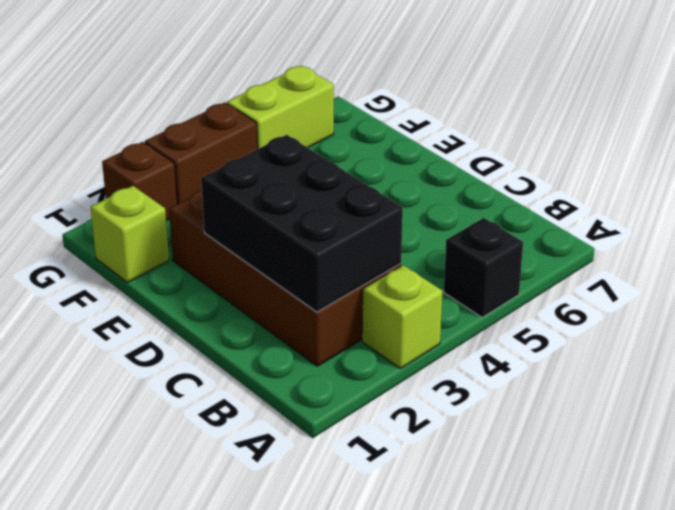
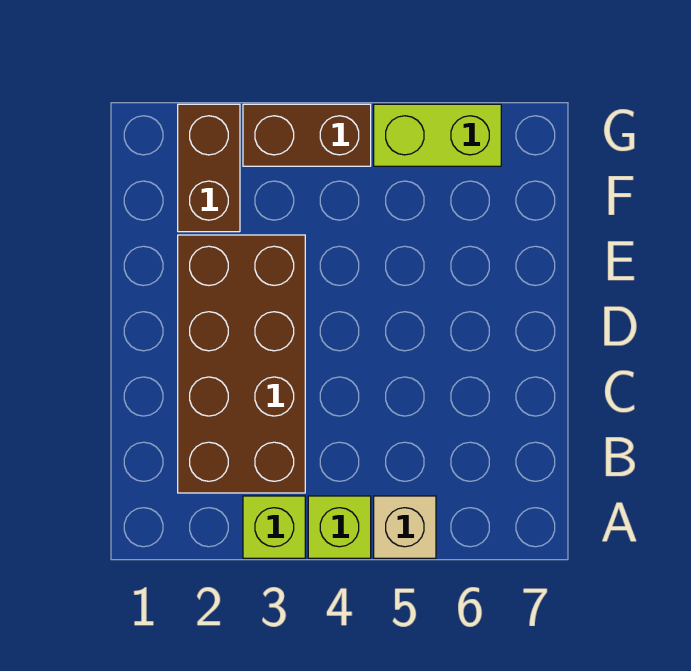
black 1x1 brick [444,218,523,317] -> tan 1x1 brick [374,496,436,558]
black 2x3 brick [201,135,403,312] -> none
lime 1x1 brick [91,186,169,282] -> lime 1x1 brick moved to [308,496,371,558]
brown 1x1 brick [102,142,177,221] -> brown 1x2 brick [178,104,240,232]

